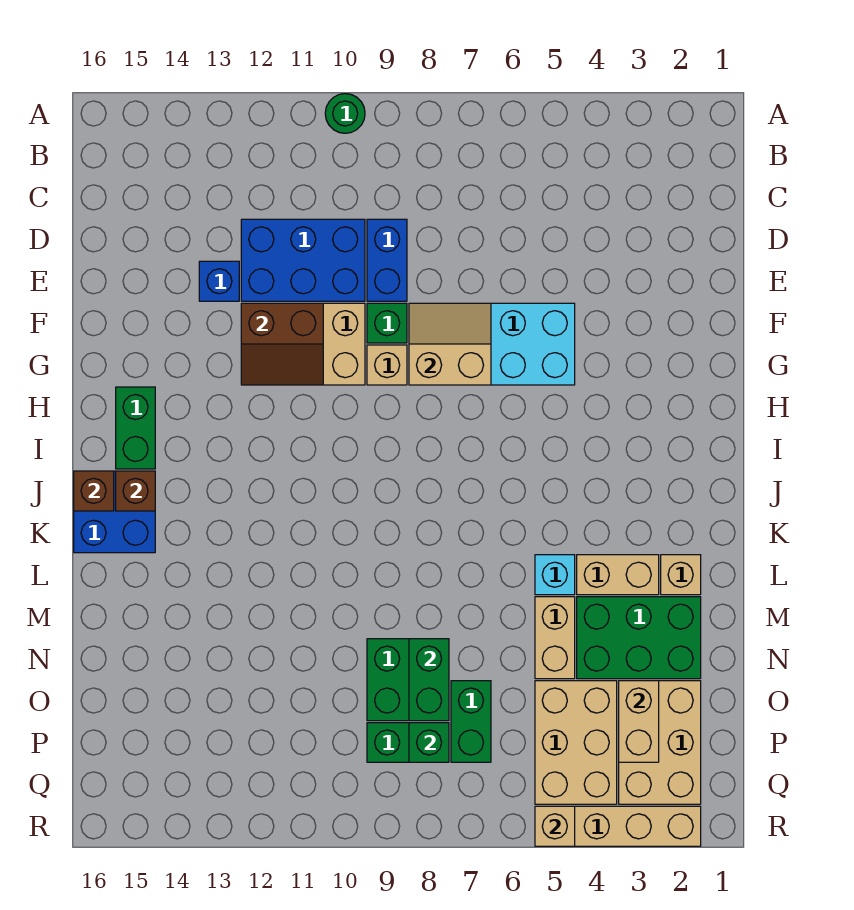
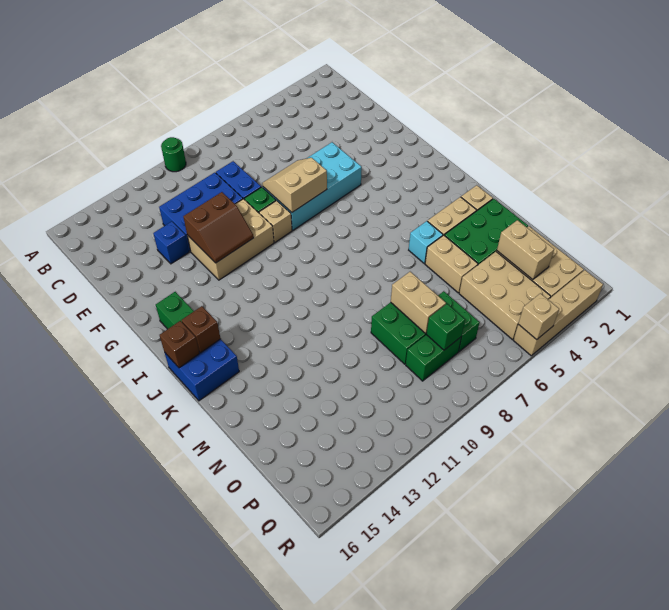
green 1x2 brick [409,639,449,721] -> tan 1x2 brick [391,272,446,333]

